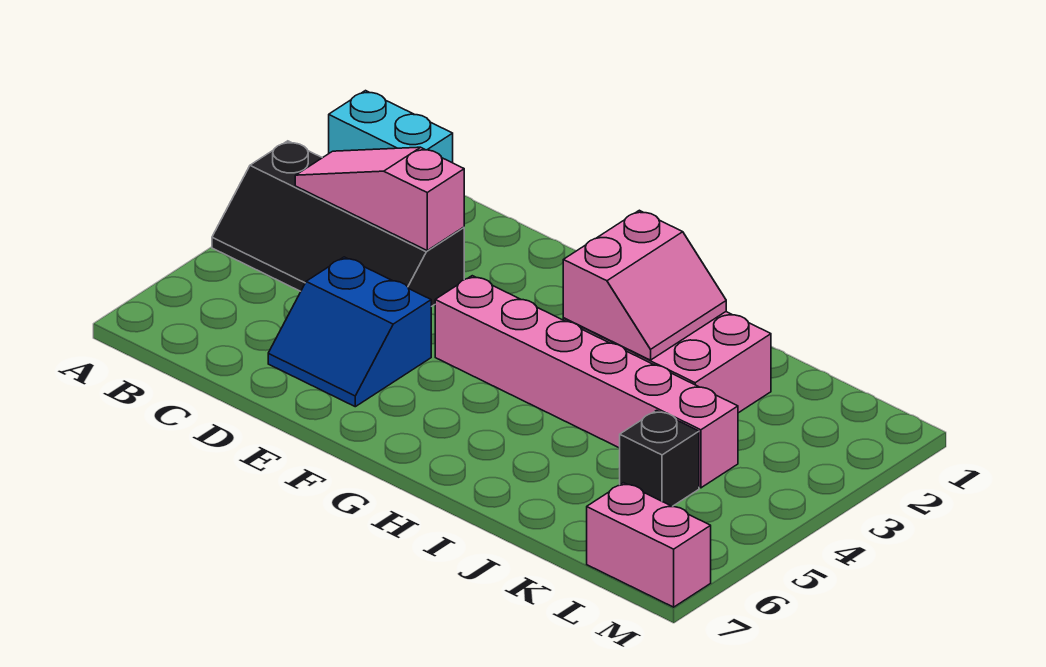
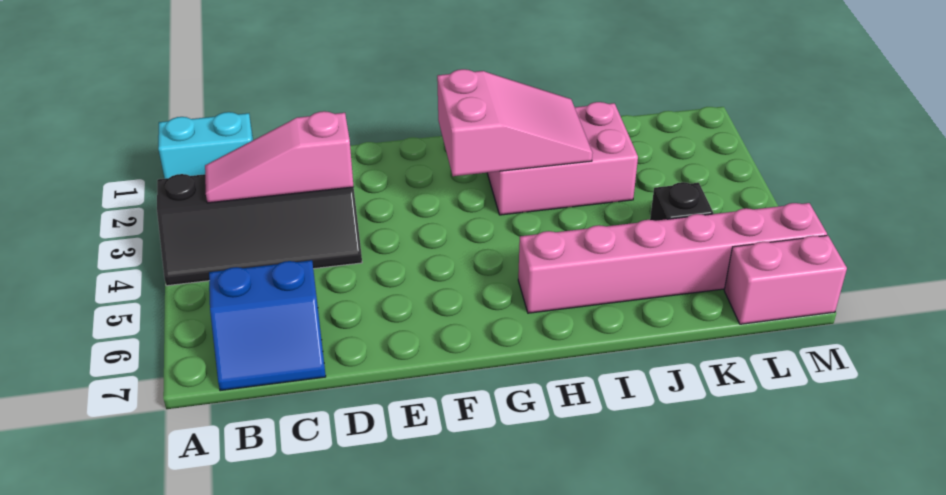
blue 2x2 slope [268,257,431,407] -> blue 2x2 slope moved to [209,260,326,391]
pink 1x6 brick [435,276,738,488] -> pink 1x6 brick moved to [518,203,827,313]
pink 2x2 slope [563,210,726,360] -> pink 2x3 slope [437,69,593,176]

